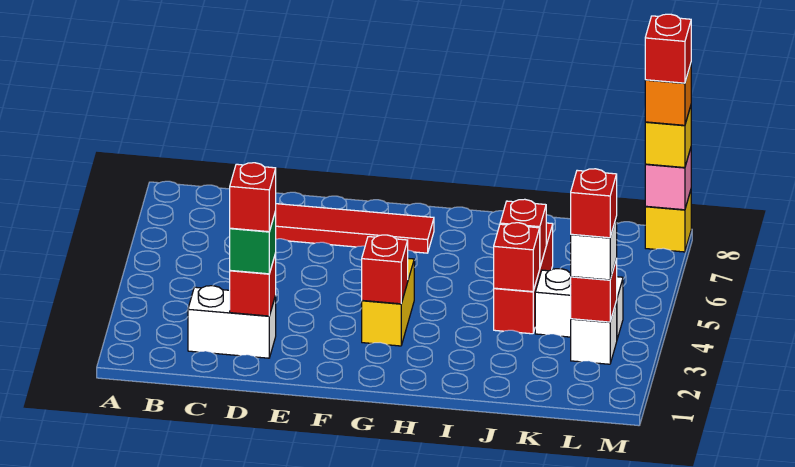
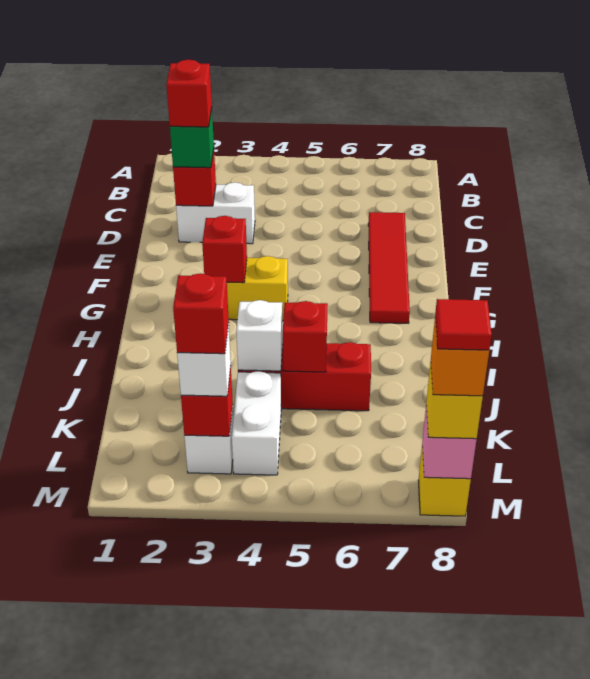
white 1x2 brick [188,286,276,358] -> white 1x2 brick turned to [176,182,255,244]
red 1x1 brick [494,223,540,292] -> white 1x1 brick [236,300,283,371]
red 1x1 brick [645,14,691,83] -> red 1x1 tile [435,299,492,350]

